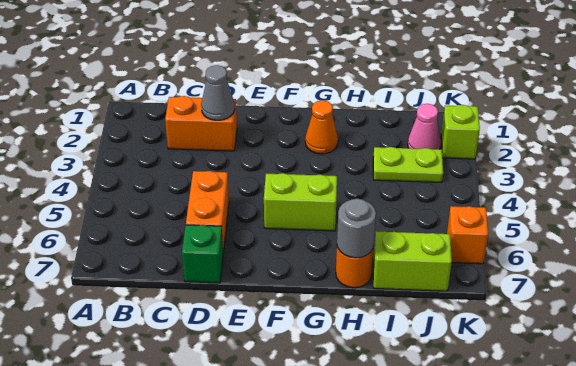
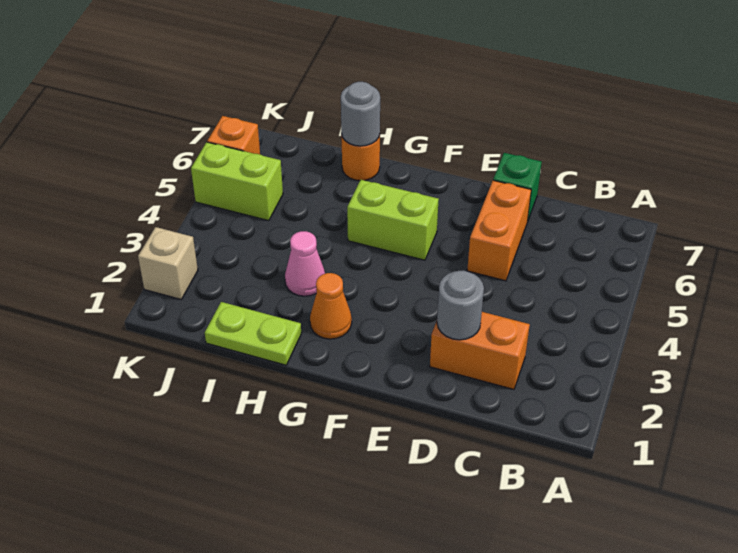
grey 1x1 cone [201,65,235,120] -> grey 1x1 round brick [437,271,484,340]
lime 1x2 plate [373,147,443,183] -> lime 1x2 plate moved to [205,302,301,365]
lime 1x2 brick [373,231,452,291] -> lime 1x2 brick moved to [191,142,283,221]
pink 1x1 cone [408,104,441,149] -> pink 1x1 cone moved to [285,231,325,296]
lime 1x1 brick [441,105,480,159] -> tan 1x1 brick [138,227,198,299]

